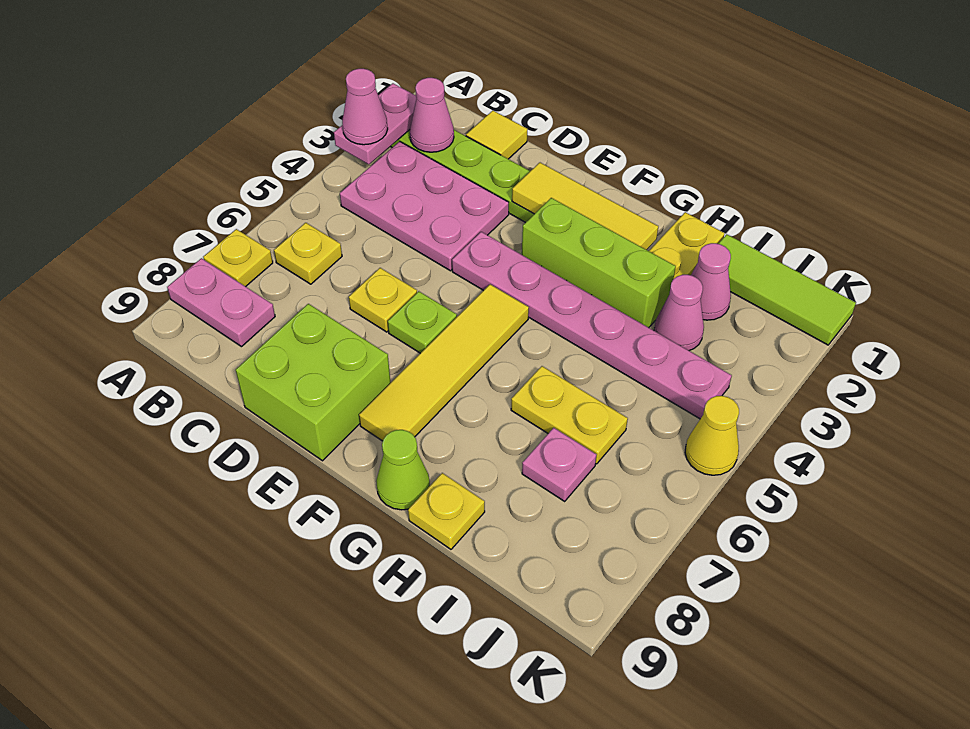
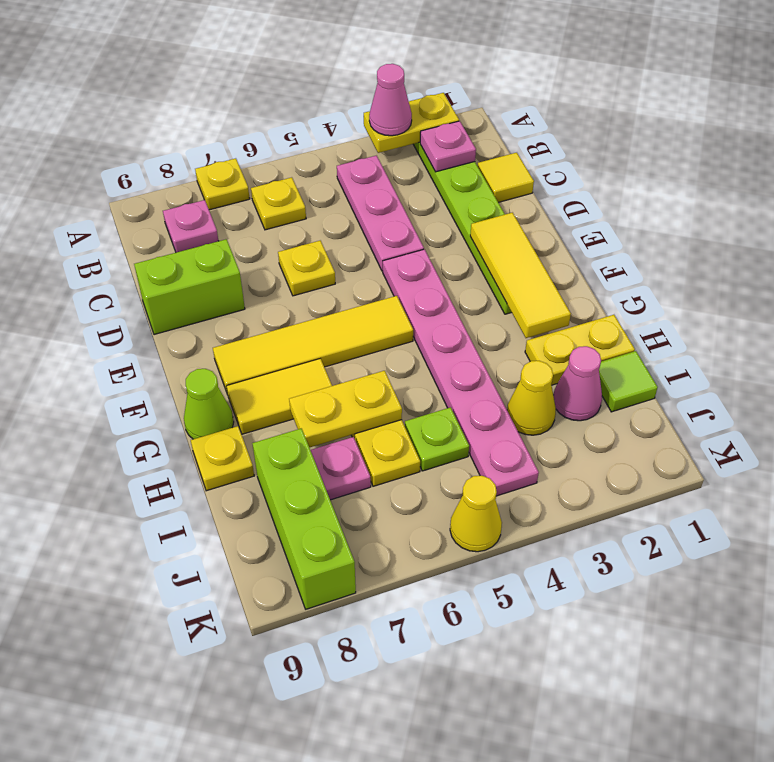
pink 1x2 plate [334,83,417,164] -> yellow 1x2 plate [364,93,459,153]
pink 1x2 plate [167,258,275,347] -> pink 1x1 plate [163,200,218,253]
pink 1x1 cone [410,78,454,152] -> pink 1x1 plate [420,121,476,172]
pink 2x3 plate [340,141,509,271] -> pink 1x3 plate [337,156,424,271]
lime 2x2 brick [236,304,391,461] -> lime 1x2 brick [134,239,245,335]
lime 1x1 plate [388,291,457,353] -> lime 1x1 plate moved to [405,407,469,471]
lime 1x3 brick [522,198,676,328] -> lime 1x3 brick moved to [252,428,356,609]
none -> yellow 1x2 tile [227,359,332,434]
none -> yellow 1x2 plate [289,371,402,448]
lime 1x3 tile [718,234,856,345] -> lime 1x1 tile [599,351,658,412]
pink 1x1 cone [654,275,704,350] -> yellow 1x1 cone [507,361,556,435]

